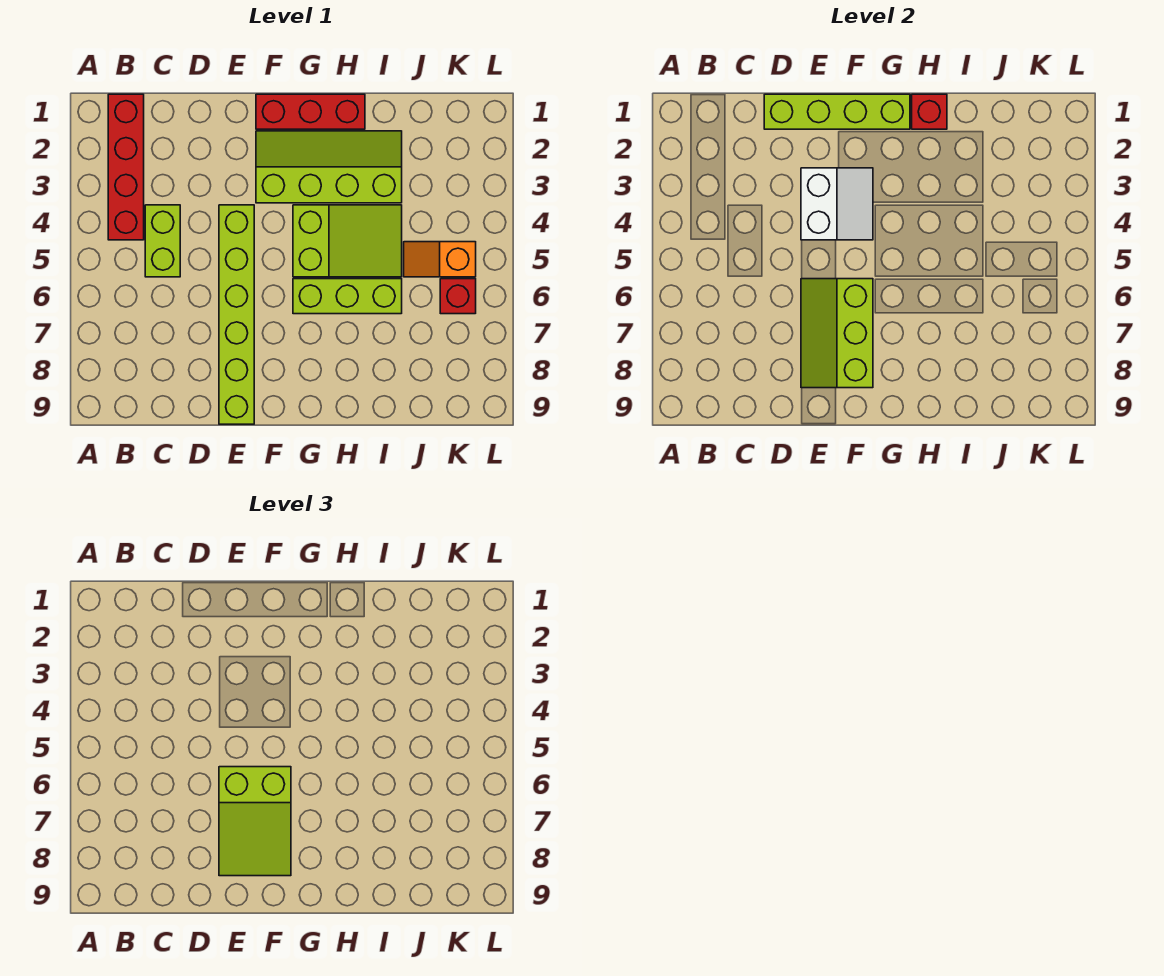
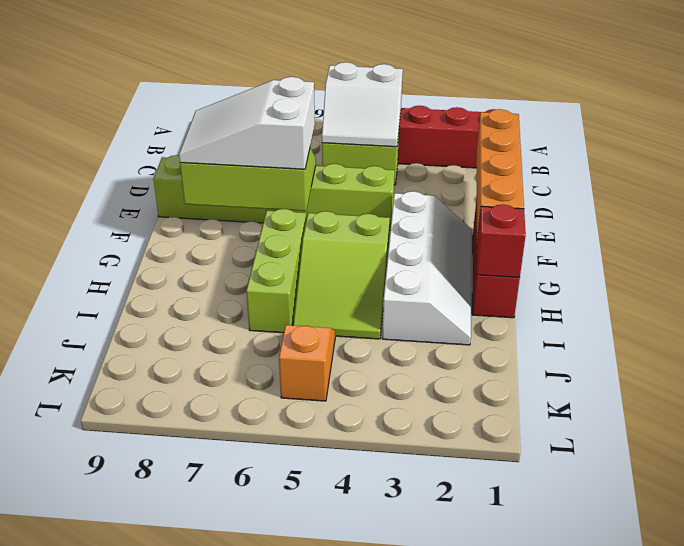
lime 1x4 brick [764,94,910,129] -> orange 1x4 brick [477,109,524,239]
white 2x2 slope [801,168,873,240] -> white 2x2 slope moved to [322,62,403,147]
lime 2x3 slope [219,767,291,876] -> white 2x3 slope [179,77,315,169]
lime 2x4 slope [256,131,402,203] -> white 2x4 slope [382,191,472,345]
red 1x1 brick [440,279,476,314] -> none

